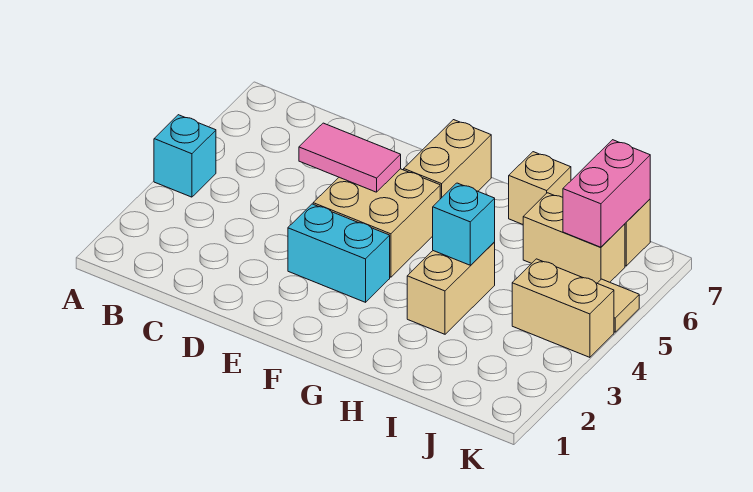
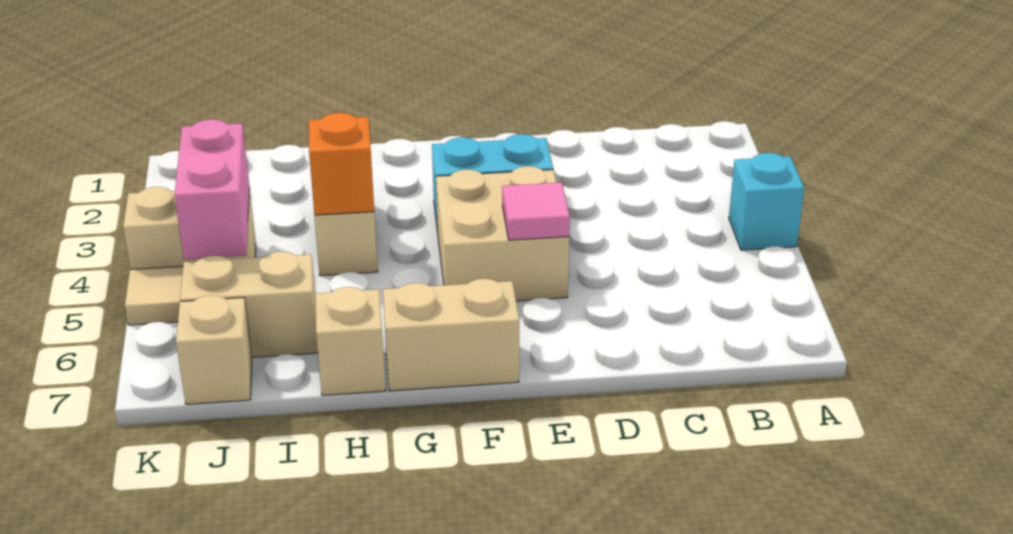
pink 1x2 tile [299,123,401,192] -> pink 1x1 tile [502,182,570,240]
tan 1x2 brick [404,120,491,199] -> tan 1x2 brick turned to [383,279,519,391]
cyan 1x1 brick [433,183,495,265] -> orange 1x1 brick [309,113,374,215]
pink 1x2 brick [563,140,650,247] -> pink 1x2 brick moved to [174,119,249,259]

